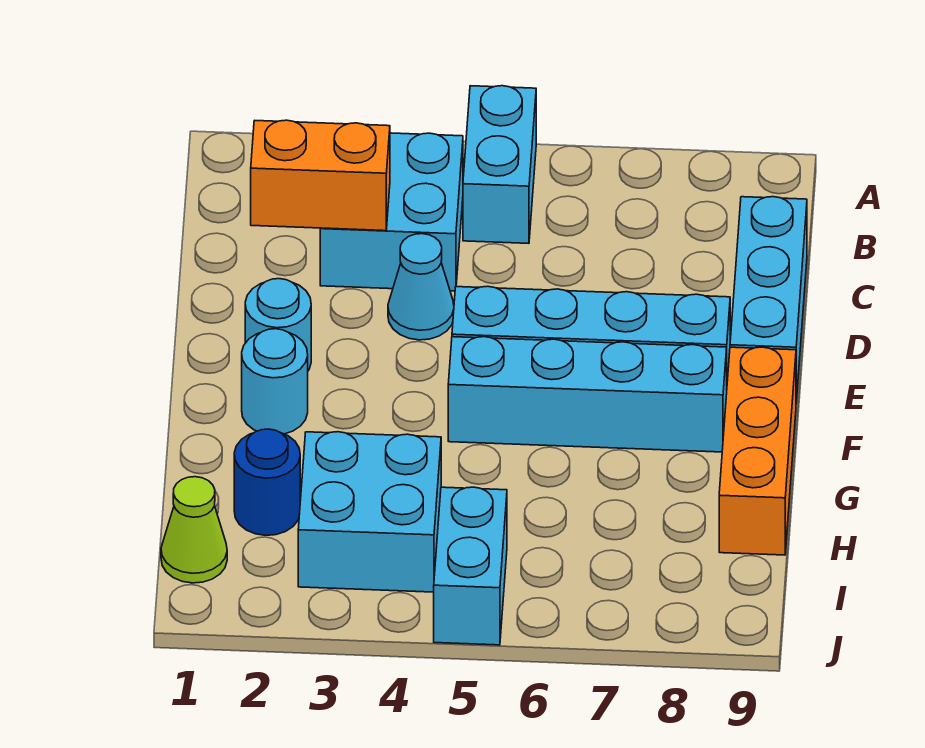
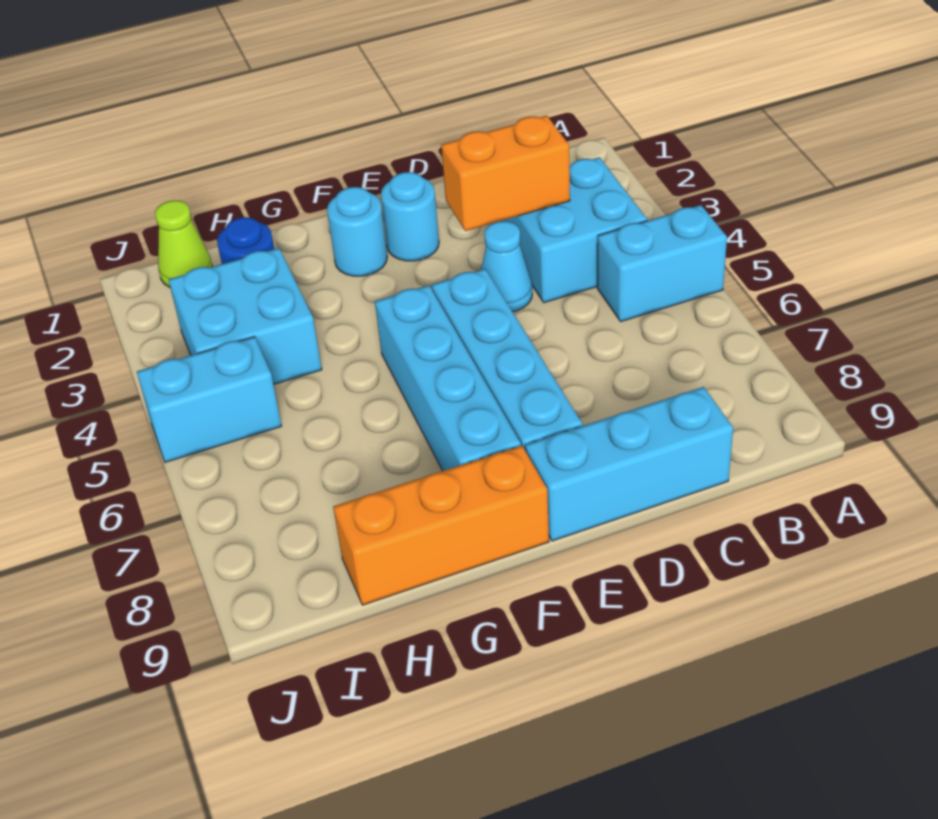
orange 1x2 brick [251,120,390,231] -> orange 1x2 brick turned to [441,115,570,231]

